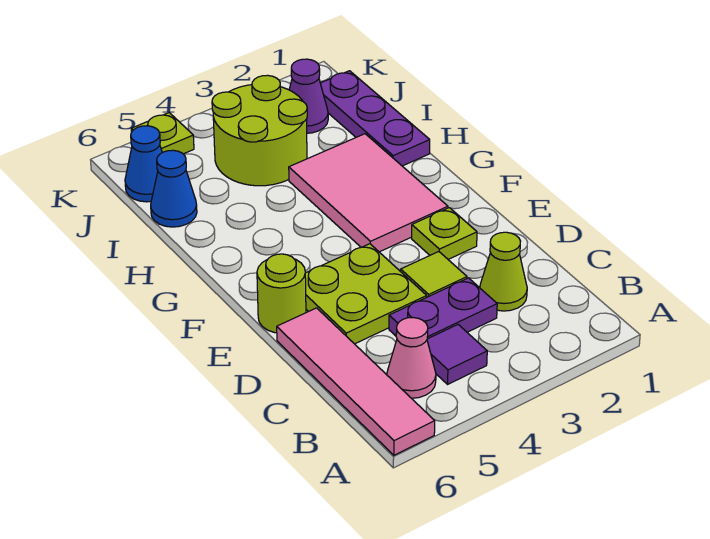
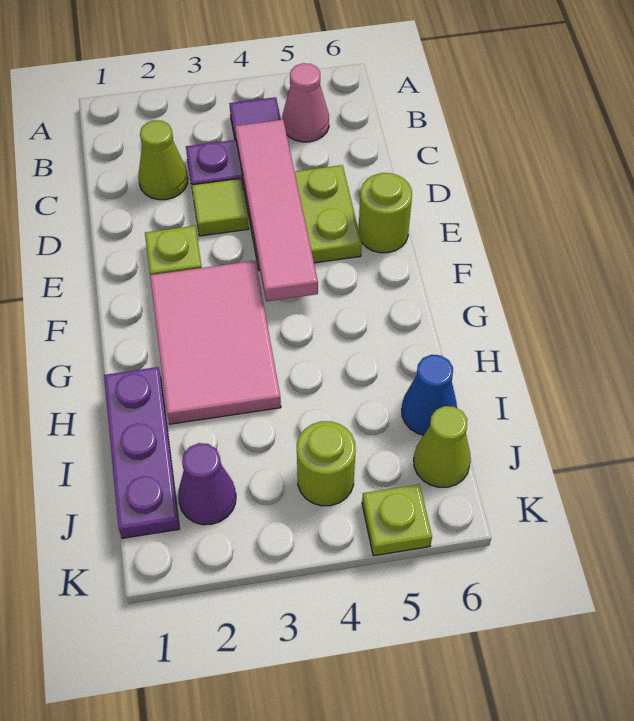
pink 1x4 tile [277,308,435,455] -> pink 1x4 tile moved to [235,120,318,301]
lime 2x2 round brick [212,75,307,186] -> lime 1x1 round brick [297,421,356,506]
blue 1x1 cone [125,126,162,202] -> lime 1x1 cone [414,406,471,487]

